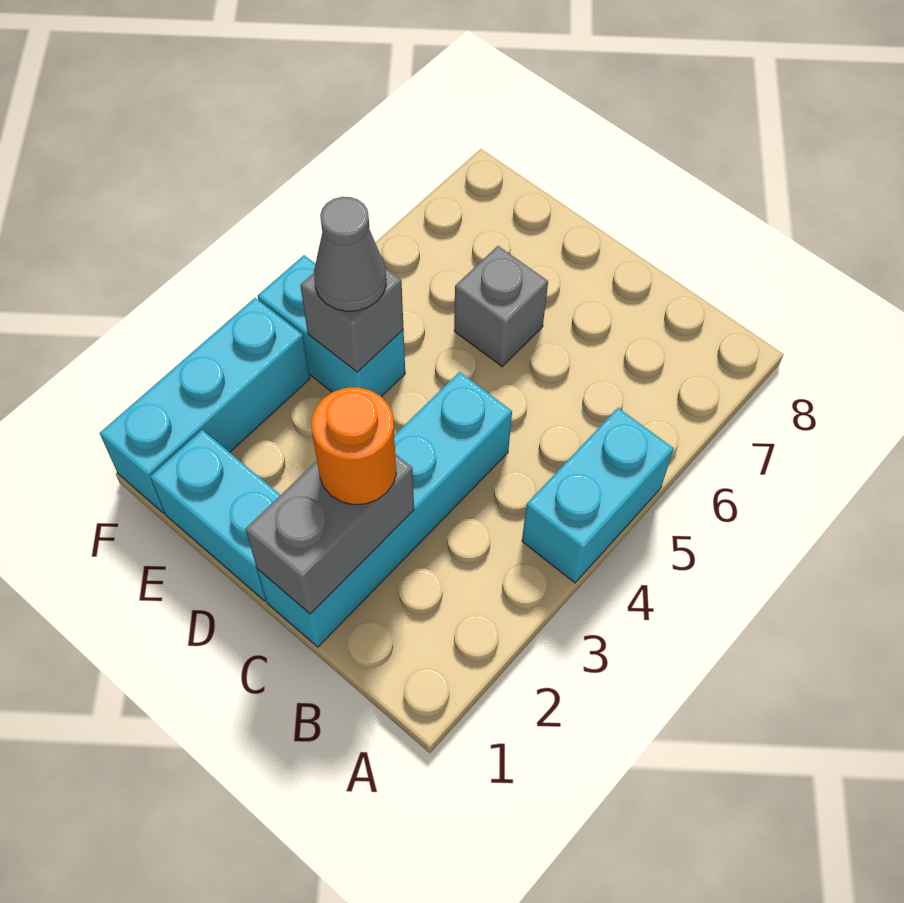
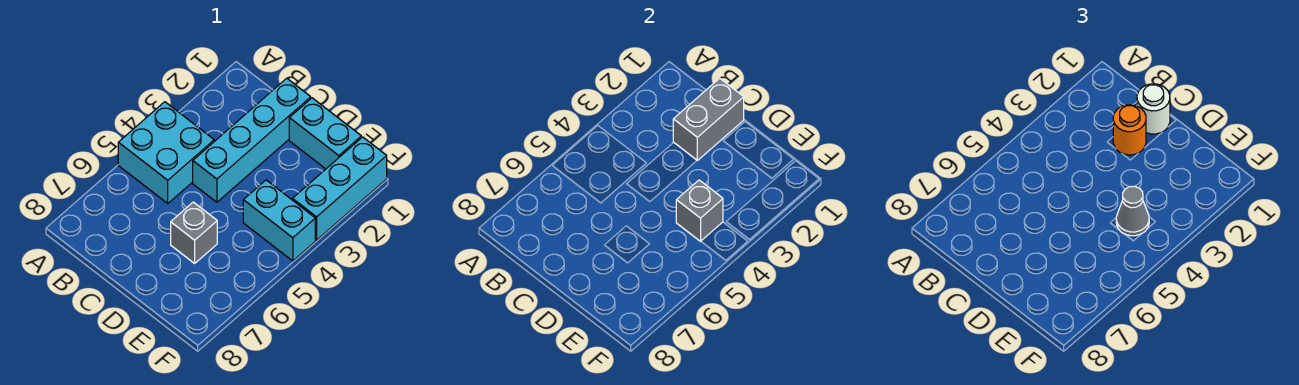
cyan 1x2 brick [522,408,674,583] -> cyan 2x2 brick [118,102,214,203]
none -> white 1x1 round brick [1137,84,1170,134]

